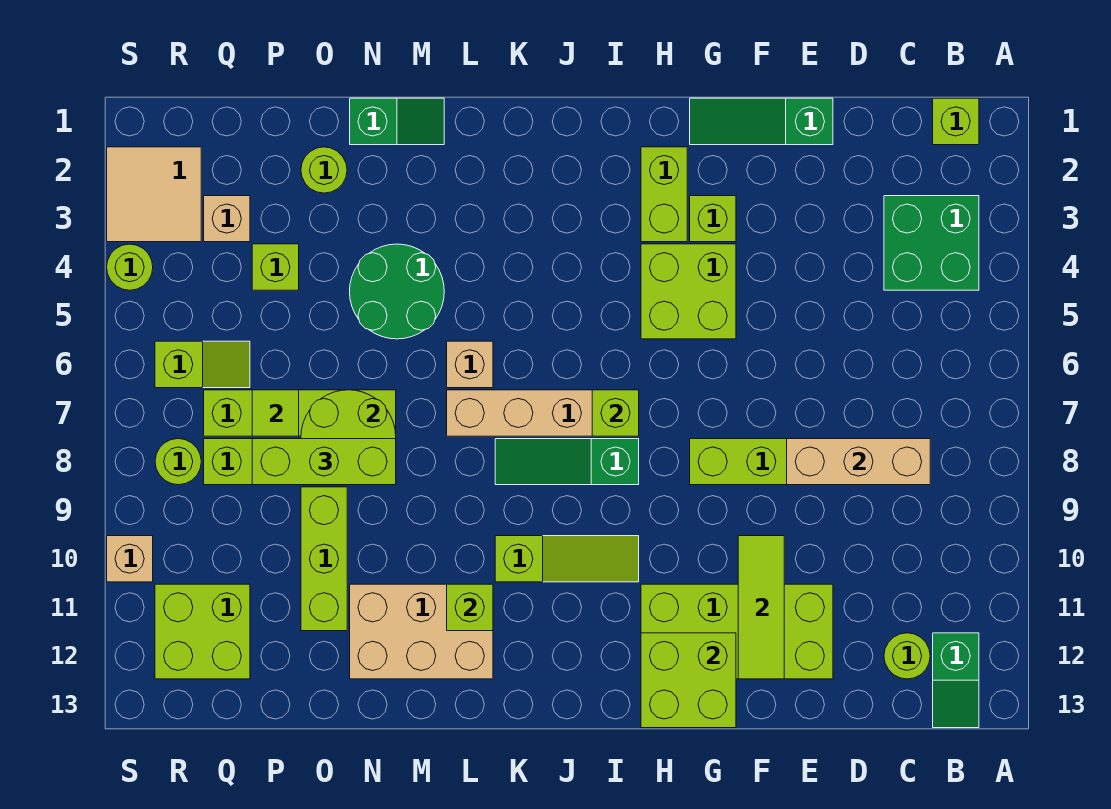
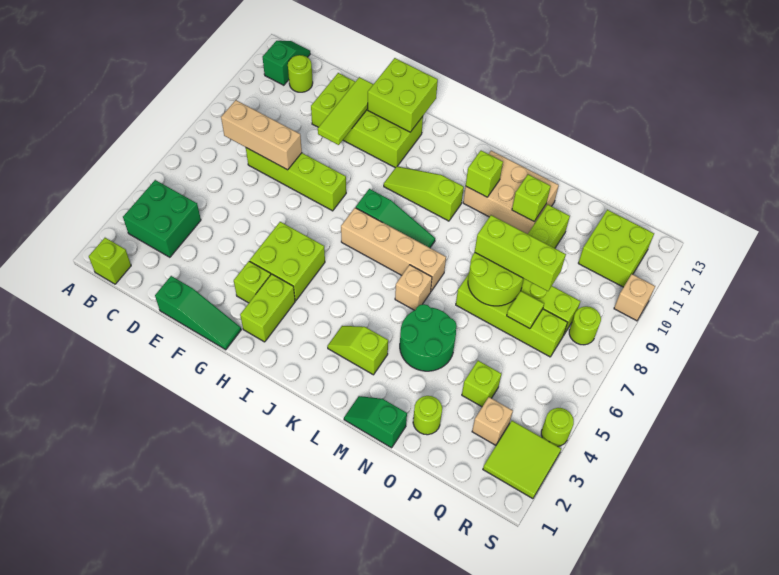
lime 1x1 brick [592,390,639,436] -> lime 1x1 brick moved to [512,174,551,221]
lime 1x2 slope [155,341,250,388] -> lime 1x2 slope moved to [327,326,388,375]
tan 2x2 tile [107,147,201,242] -> lime 2x2 tile [483,421,561,499]

